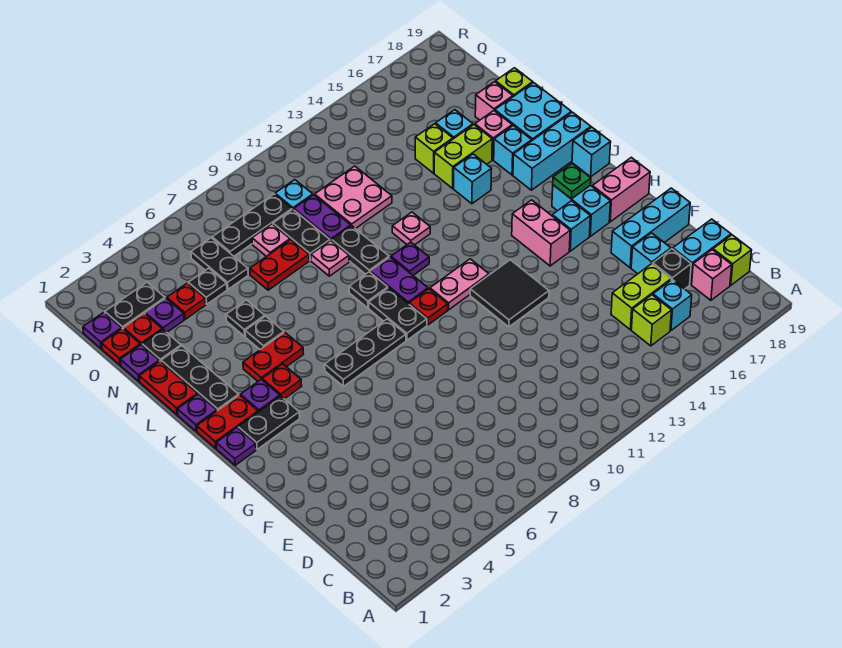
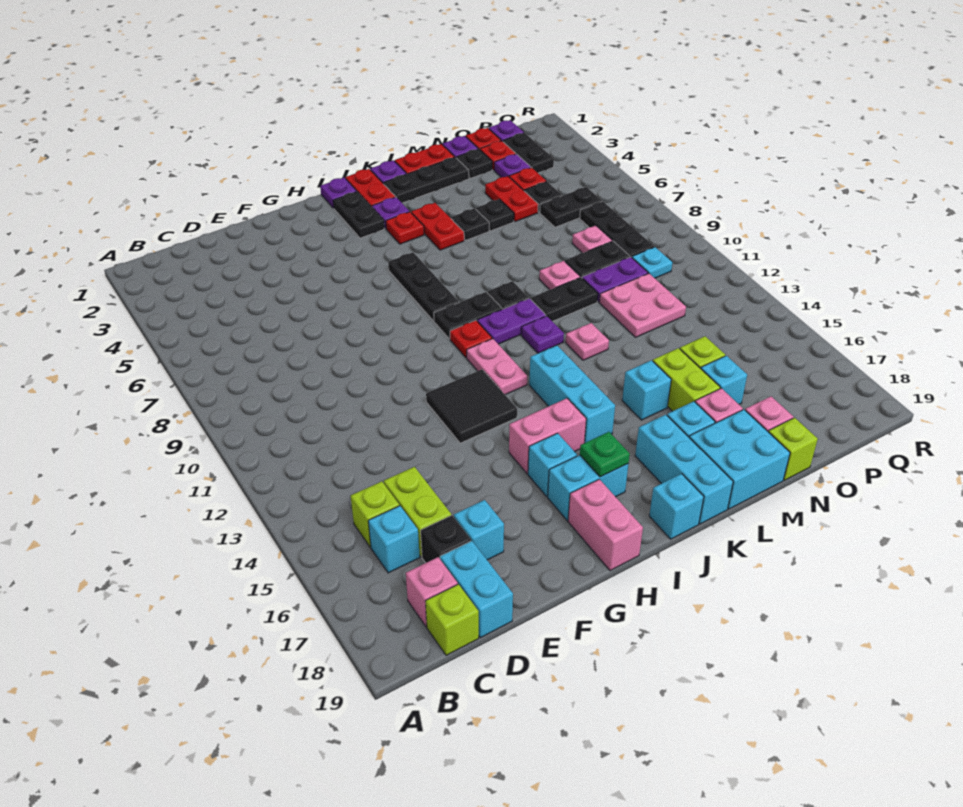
cyan 1x3 brick [611,188,690,268] -> cyan 1x3 brick moved to [529,345,615,443]
red 1x2 plate [250,240,309,290] -> red 1x2 plate moved to [485,176,538,222]

